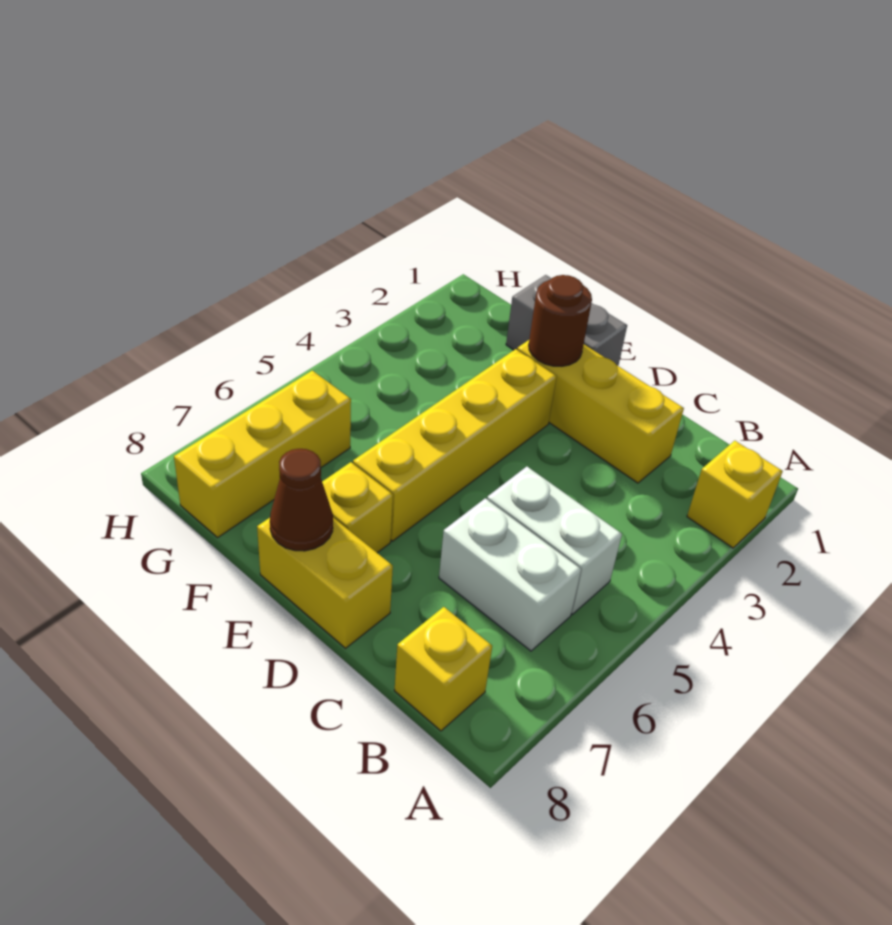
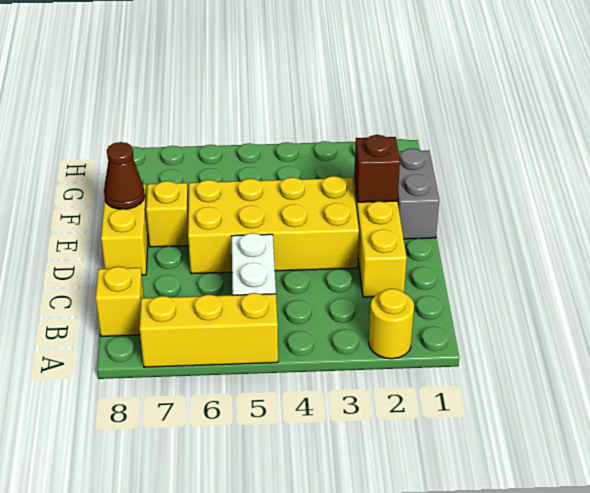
yellow 1x1 brick [687,441,783,548] -> yellow 1x1 round brick [369,289,414,359]
white 1x2 brick [439,498,581,651] -> none
brown 1x1 round brick [529,275,592,366] -> brown 1x1 brick [354,135,400,202]
yellow 1x4 brick [353,349,557,541] -> yellow 2x4 brick [188,176,359,274]
yellow 1x3 brick [174,371,351,537] -> yellow 1x3 brick moved to [140,293,278,367]

